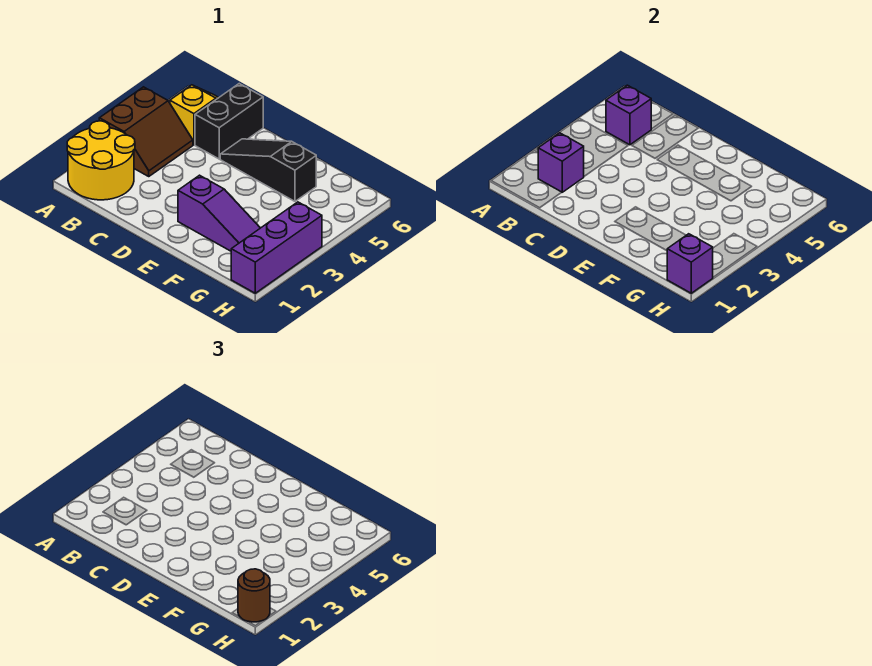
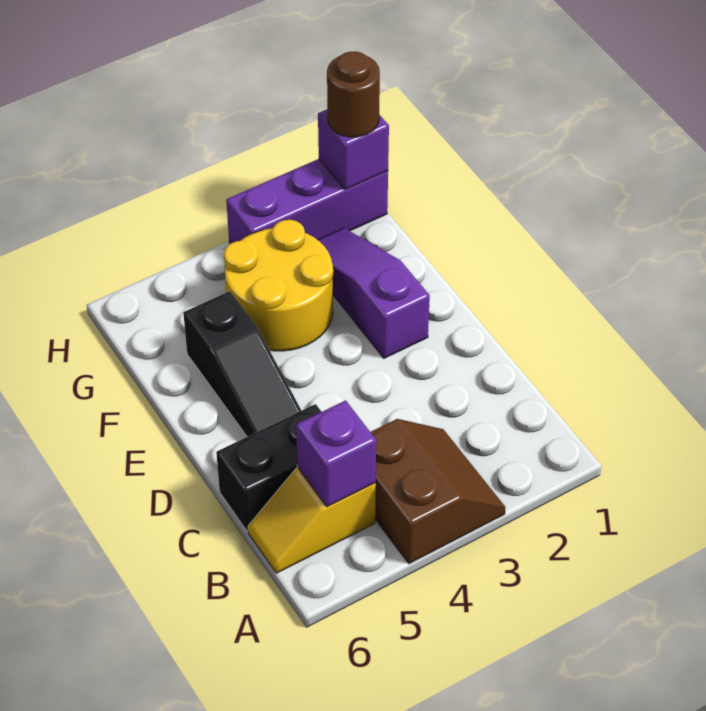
yellow 2x2 round brick [67,121,135,200] -> yellow 2x2 round brick moved to [224,220,333,351]
brown 2x2 slope [99,87,193,176] -> brown 2x2 slope turned to [371,419,505,564]
purple 1x1 brick [538,133,584,192] -> none

